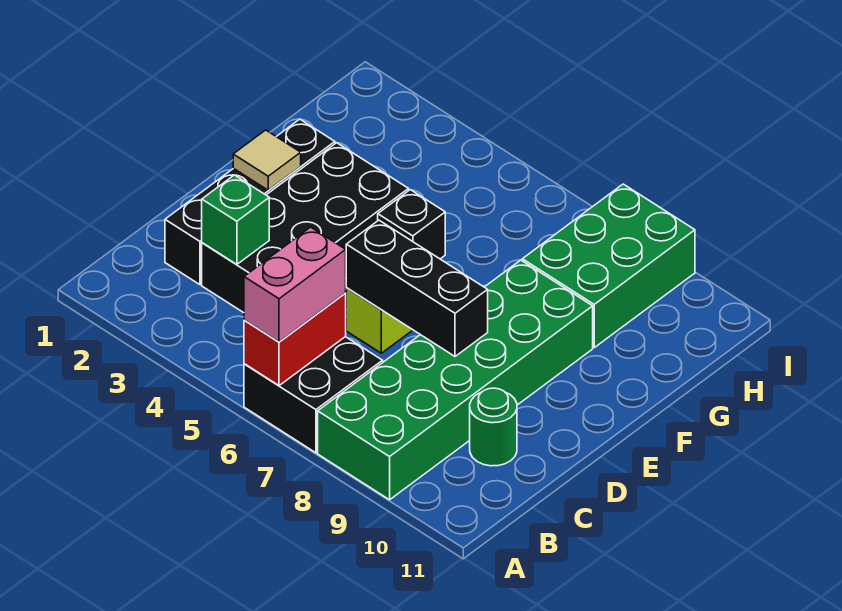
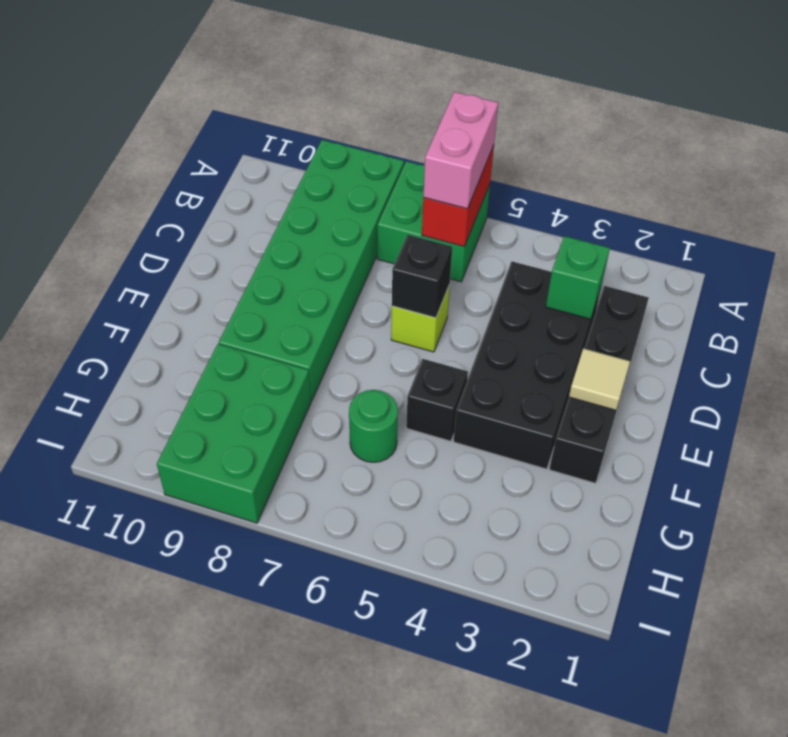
black 2x2 brick [244,337,383,453] -> green 2x2 brick [377,161,490,282]
green 1x1 round brick [470,388,517,466] -> green 1x1 round brick moved to [349,390,398,462]
black 1x3 brick [346,220,488,356] -> black 1x1 brick [392,235,452,318]

